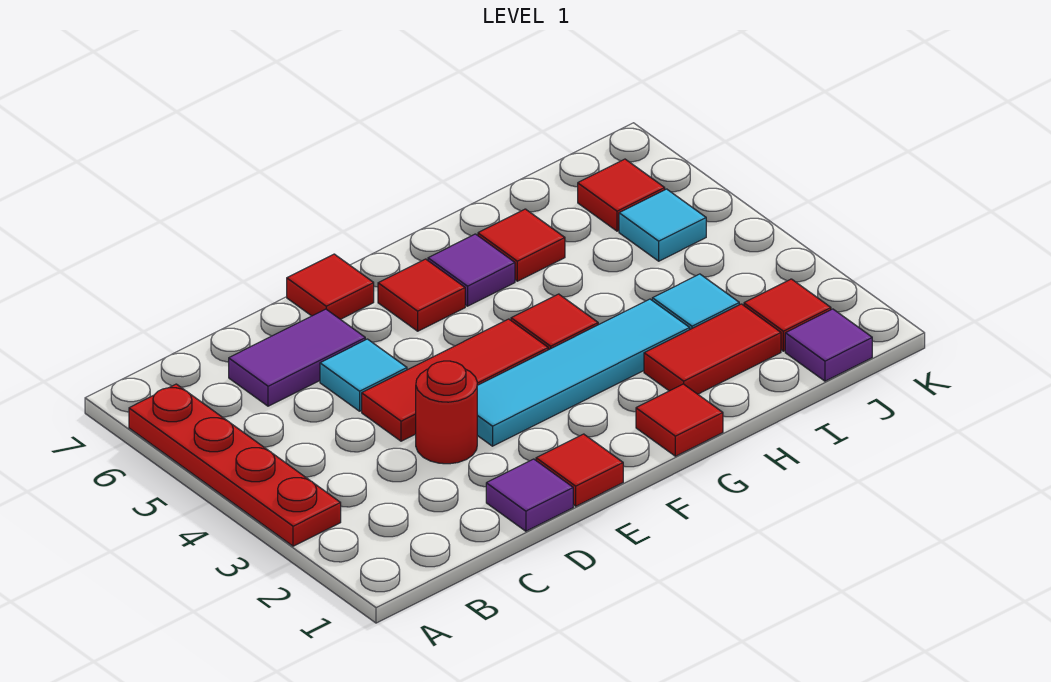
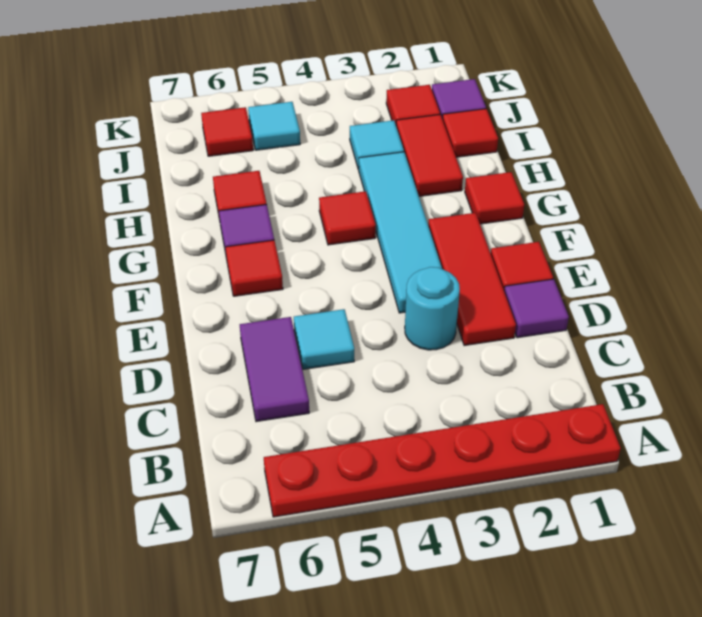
red 1x4 plate [129,384,341,546] -> red 1x6 plate [264,404,621,517]
red 1x1 round brick [416,361,477,464] -> cyan 1x1 round brick [405,267,460,350]
red 1x3 tile [362,319,548,441] -> red 1x3 tile moved to [428,213,516,346]
red 1x1 tile [287,254,374,319] -> red 1x1 tile moved to [443,109,498,157]

